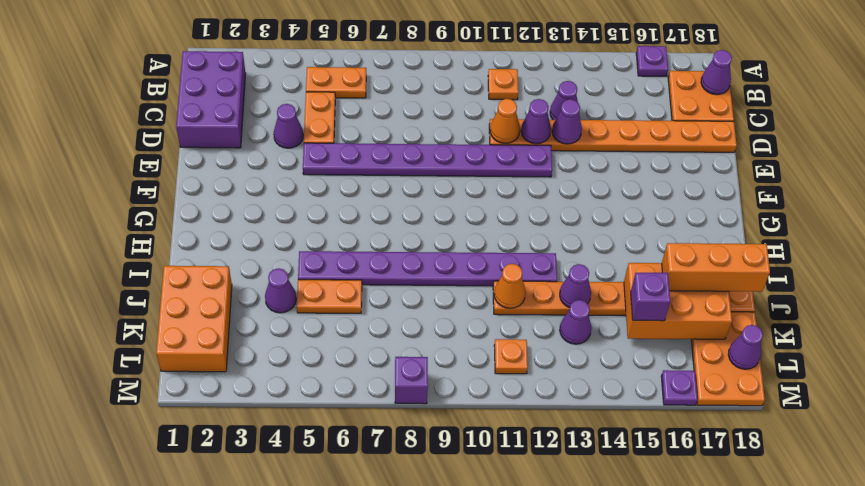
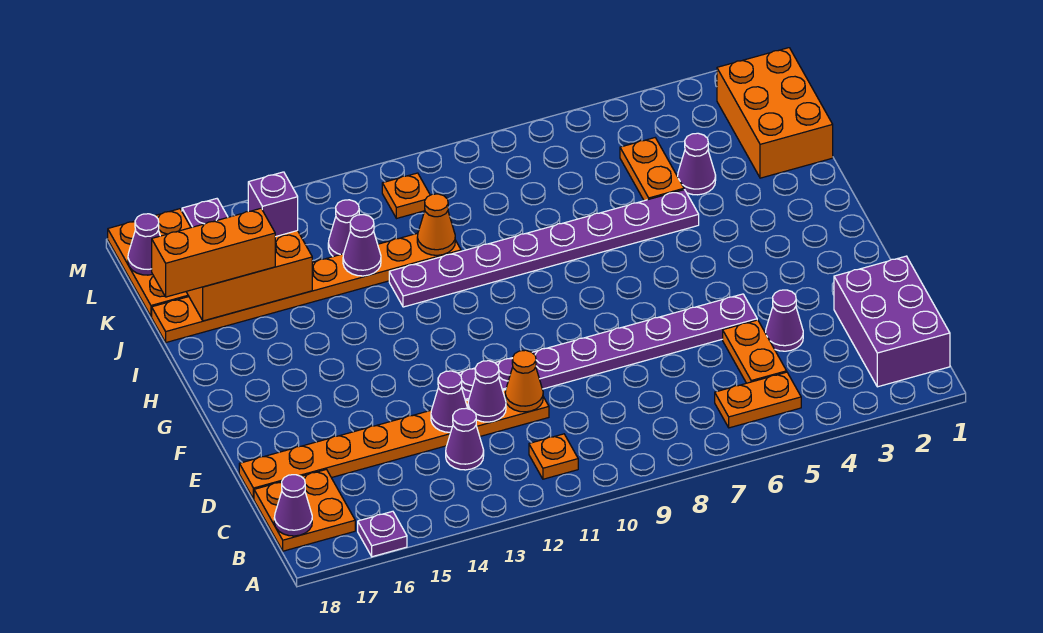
orange 1x2 plate [297,280,362,313] -> orange 1x2 plate turned to [620,138,684,201]
purple 1x1 brick [395,357,428,404] -> none

